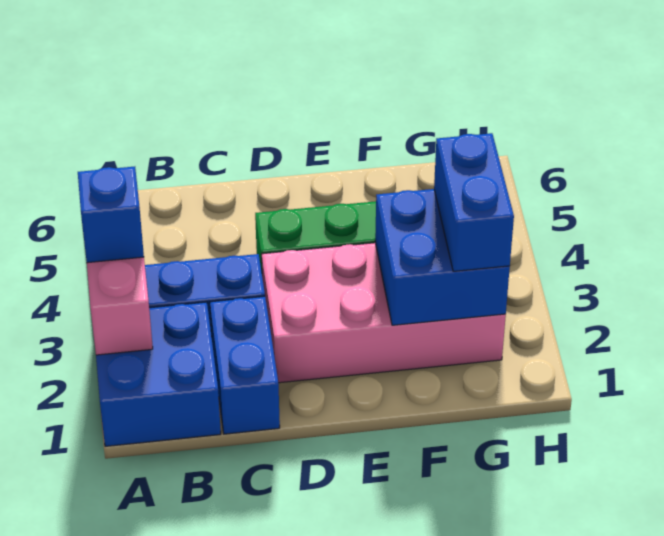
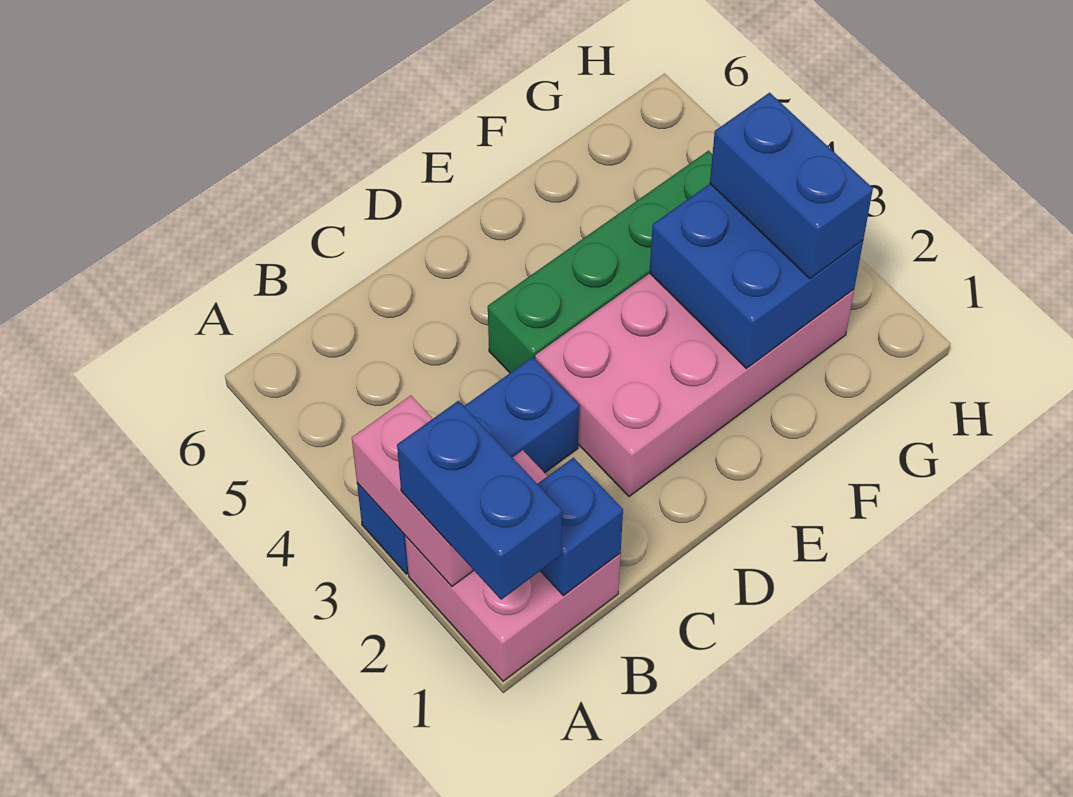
blue 2x2 brick [96,302,221,446] -> pink 2x2 brick [405,450,621,681]
blue 1x1 brick [78,167,144,263] -> blue 1x1 brick moved to [538,458,623,596]
blue 1x2 brick [210,296,280,434] -> blue 1x2 brick moved to [397,401,562,600]

